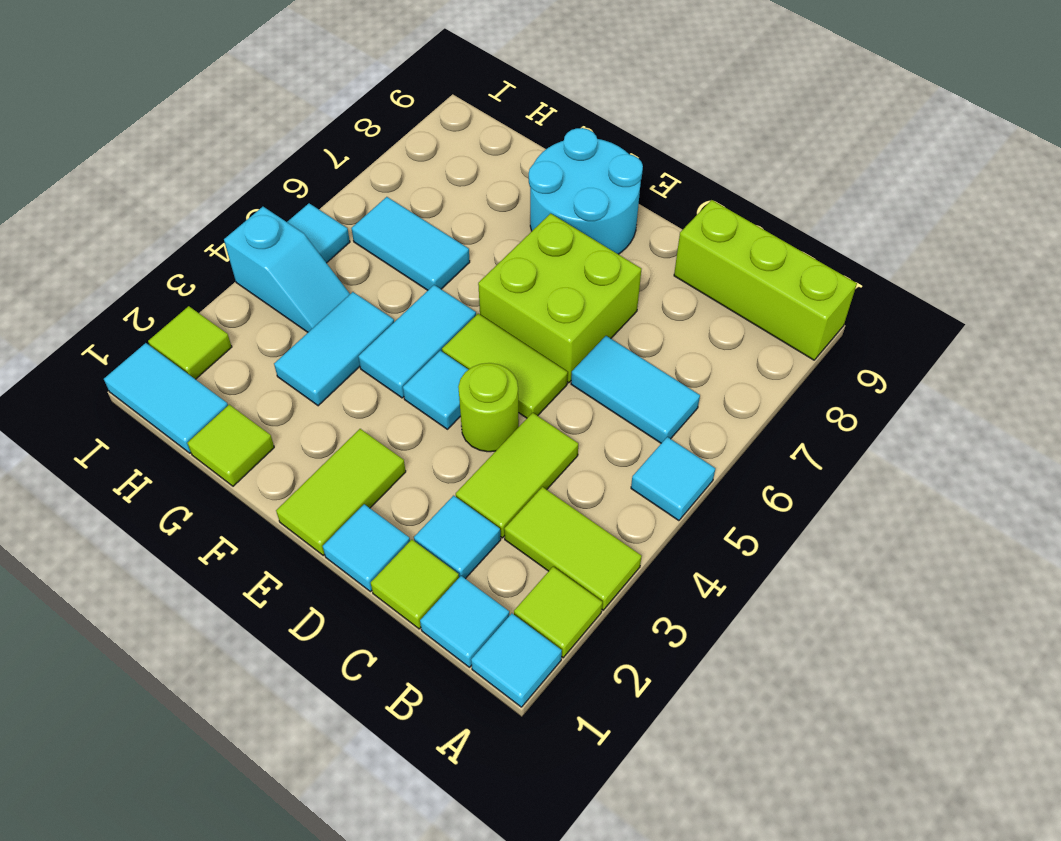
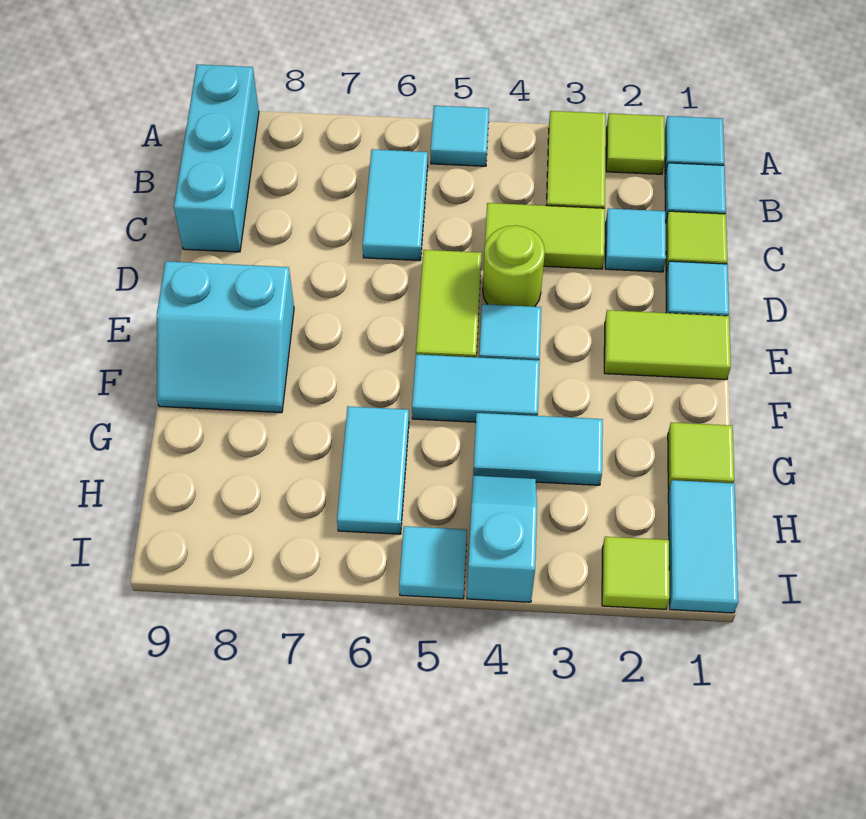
lime 1x3 brick [674,200,857,360] -> cyan 1x3 brick [174,65,259,252]
lime 2x2 brick [478,213,641,383] -> none
cyan 2x2 round brick [529,128,643,254] -> cyan 2x2 slope [157,261,294,413]

